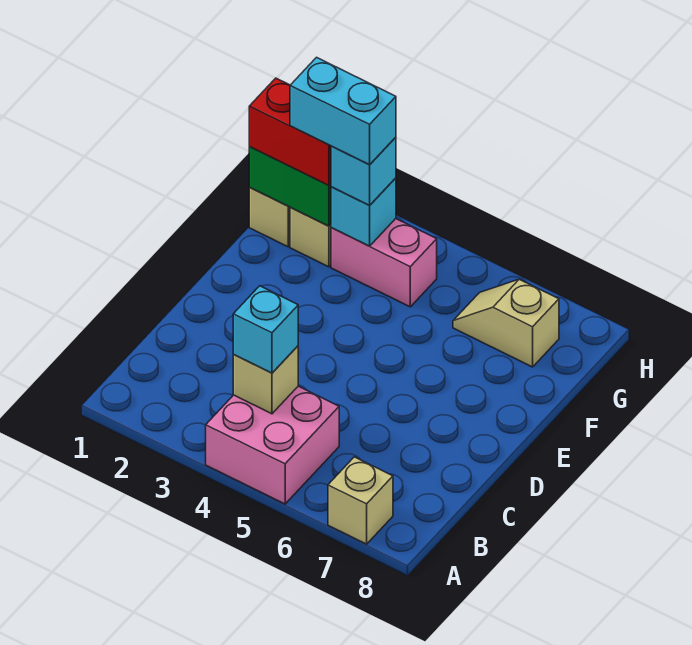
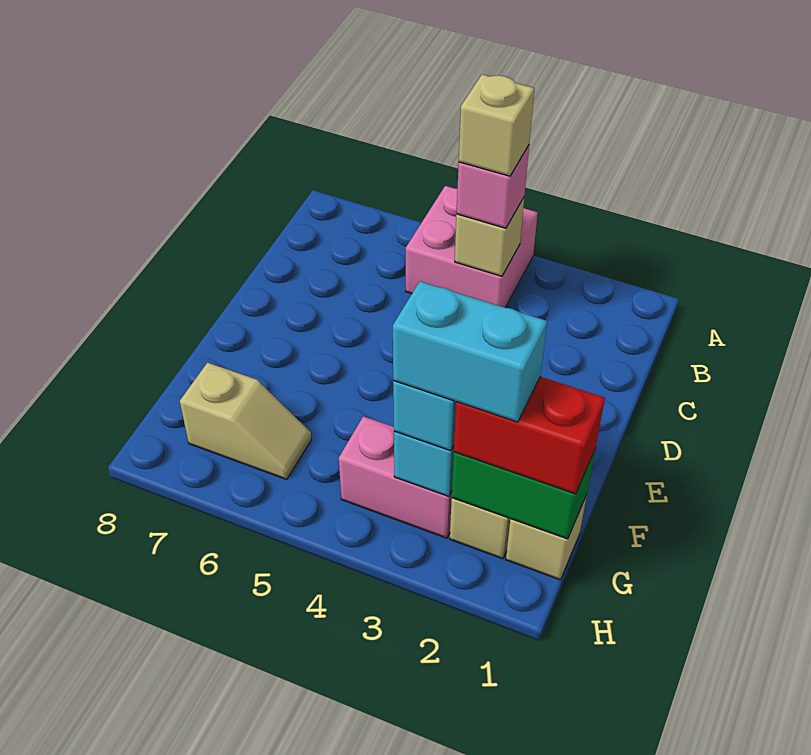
tan 1x1 brick [328,457,393,544] -> tan 1x1 brick moved to [459,74,535,176]
cyan 1x1 brick [233,286,298,373] -> pink 1x1 brick [456,146,529,228]

